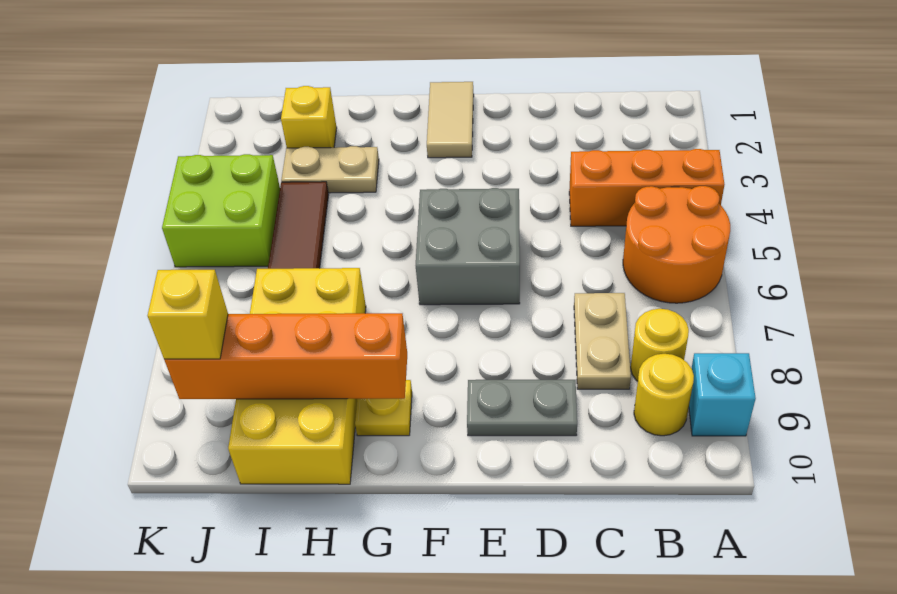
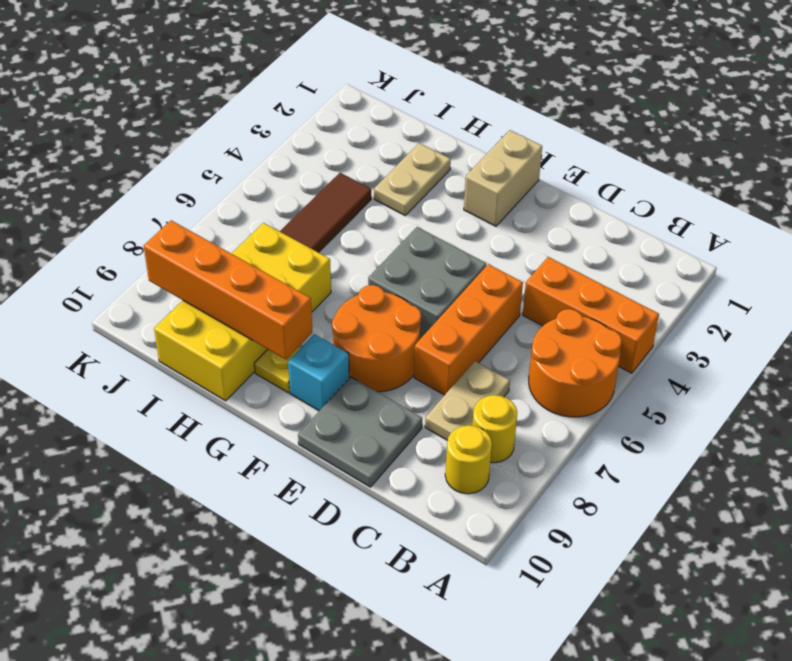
cyan 1x1 brick [689,353,756,436] -> cyan 1x1 brick moved to [288,334,349,411]
none -> orange 1x3 brick [414,264,523,395]
grey 1x2 plate [467,380,577,436] -> grey 2x2 plate [298,377,422,487]
none -> orange 2x2 round brick [332,285,421,392]
tan 1x2 tile [427,82,474,158] -> tan 1x2 brick [464,130,542,226]
tan 1x2 plate [281,146,379,193] -> tan 1x2 plate turned to [374,143,451,215]
yellow 1x1 brick [281,86,337,148] -> none
lime 2x2 brick [162,154,280,267] -> none
yellow 1x1 brick [147,270,228,359] -> none

